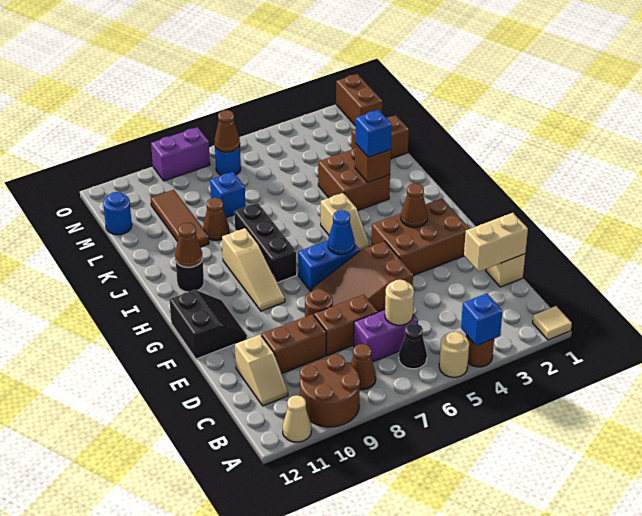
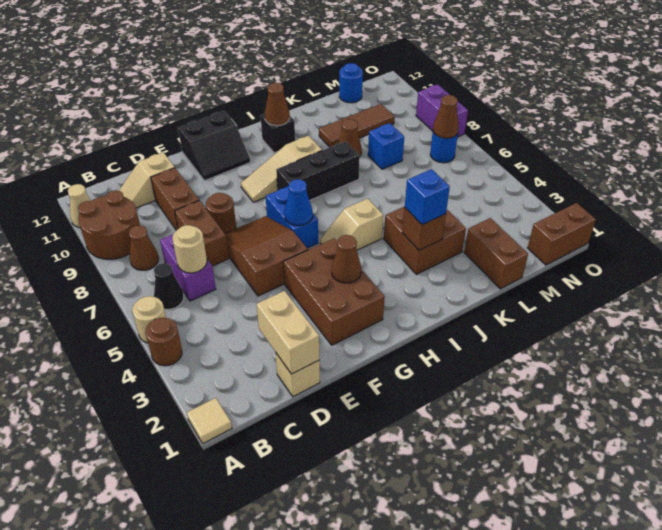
blue 1x1 brick [461,293,502,346] -> none
black 1x1 round brick [176,257,204,292] -> black 1x1 brick [261,114,295,153]

